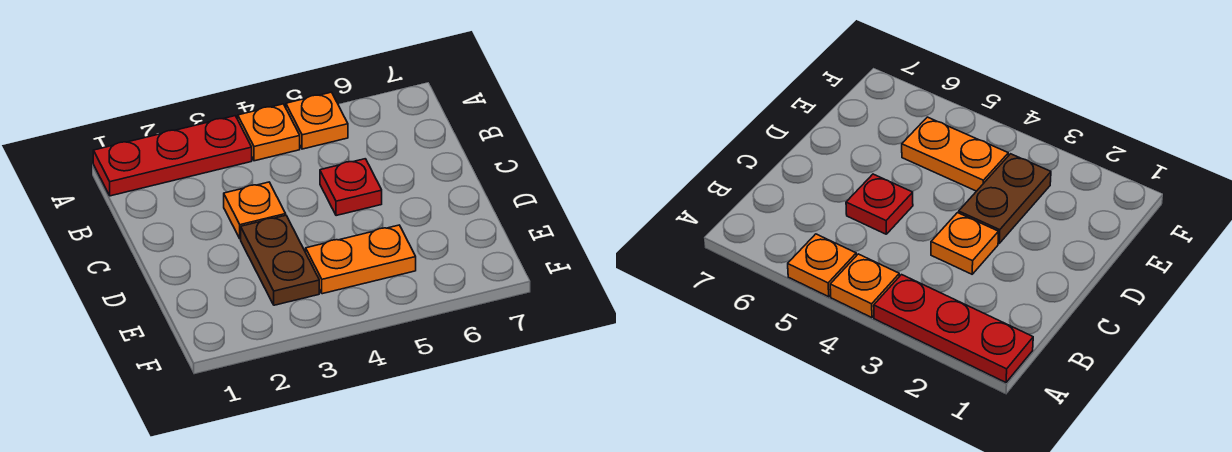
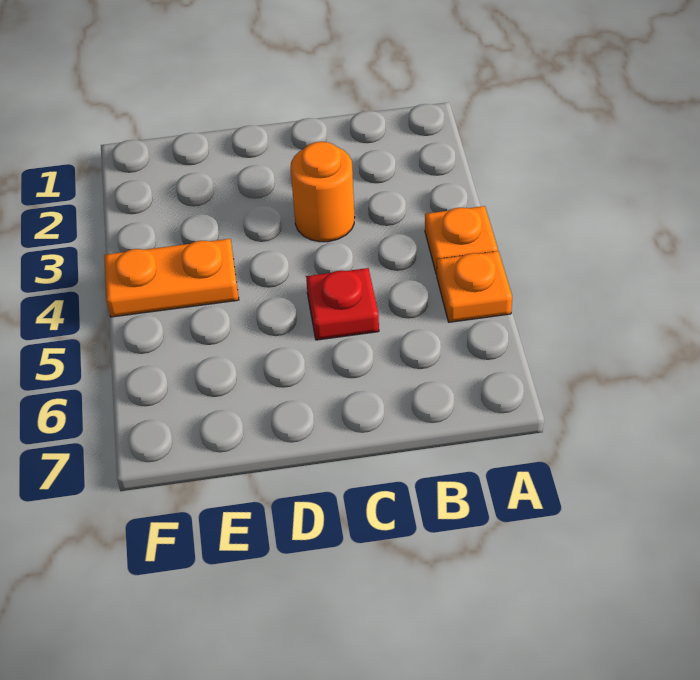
red 1x3 plate [93,116,252,196] -> none
orange 1x1 plate [224,182,286,239] -> orange 1x1 round brick [291,142,355,242]
brown 1x2 plate [241,215,319,305] -> none
orange 1x2 plate [306,225,416,294] -> orange 1x2 plate turned to [104,239,239,317]

